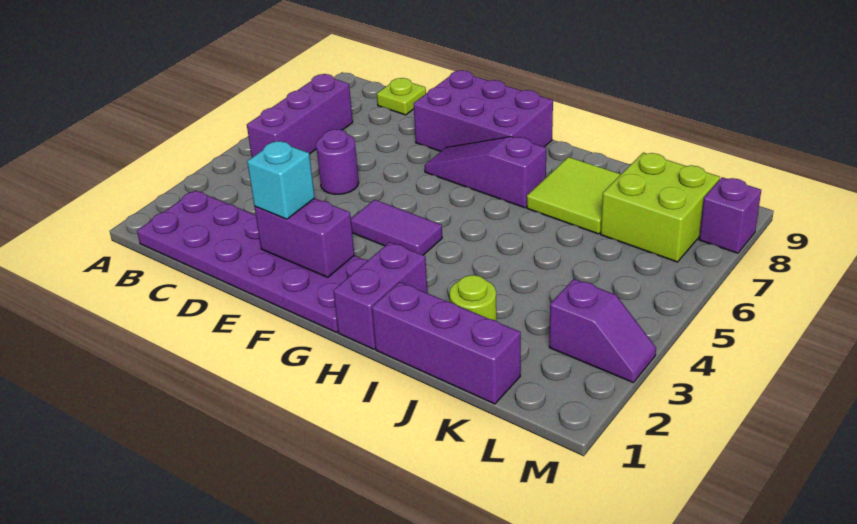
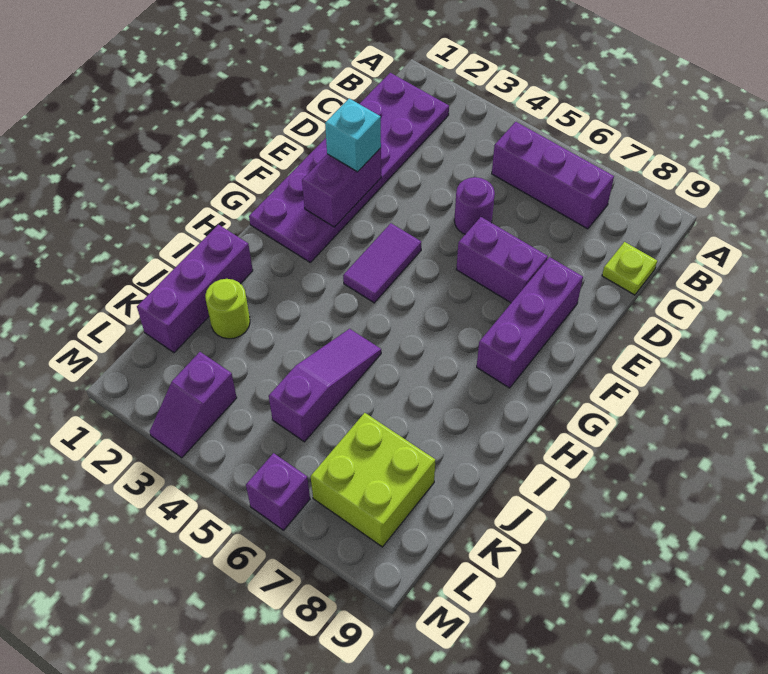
purple 2x3 brick [413,70,553,151] -> purple 1x3 brick [477,257,583,388]
purple 1x3 slope [425,137,546,208] -> purple 1x3 slope moved to [269,329,381,442]
purple 1x2 brick [333,242,428,349] -> purple 1x2 brick moved to [456,217,548,303]
lime 2x2 tile [527,157,621,234] -> none
purple 1x1 brick [699,177,761,253] -> purple 1x1 brick moved to [246,453,310,530]

